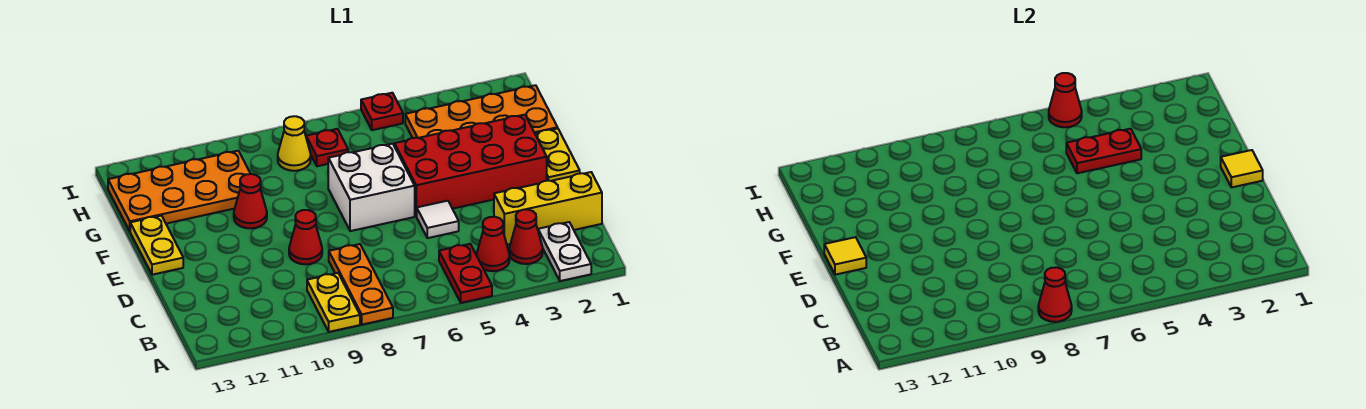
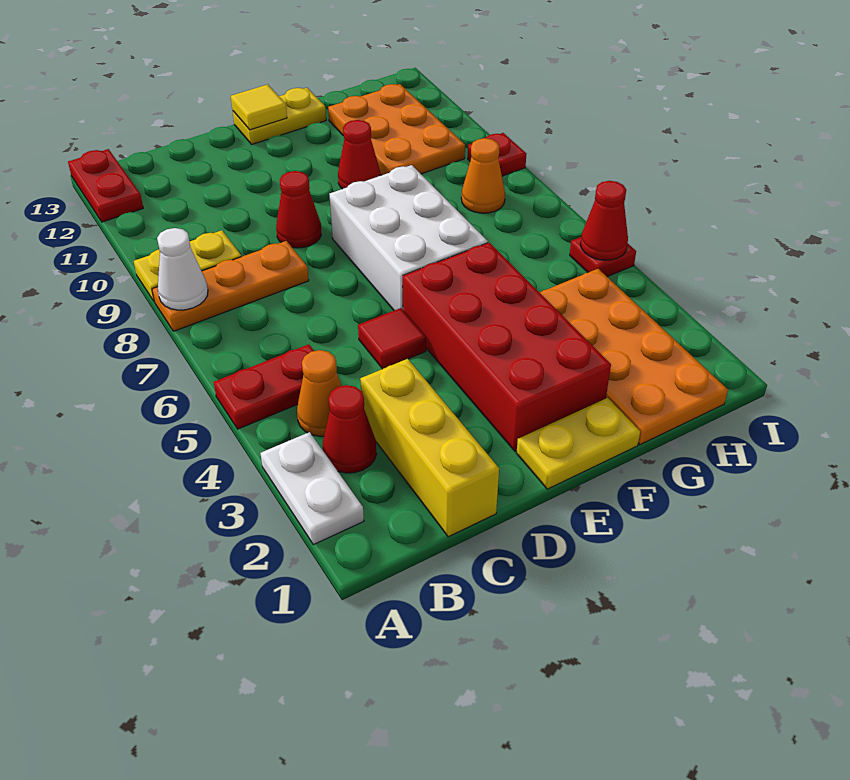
white 1x2 plate [538,222,591,281] -> white 1x2 plate turned to [260,432,364,545]
red 1x1 cone [1038,267,1072,322] -> white 1x1 cone [157,228,208,310]
red 1x1 cone [476,217,510,271] -> orange 1x1 cone [297,350,342,436]
white 1x1 tile [416,201,459,238] -> red 1x1 tile [358,308,426,369]
yellow 1x1 tile [1221,150,1263,187] -> none
white 2x2 brick [328,144,415,231] -> white 2x3 brick [329,165,488,310]
red 1x2 plate [1066,129,1141,173] -> red 1x2 plate moved to [68,149,143,222]
orange 2x4 plate [108,151,250,231] -> orange 2x3 plate [328,84,465,175]
red 1x1 plate [306,129,348,166] -> red 1x1 plate moved to [468,133,526,176]
yellow 1x1 cone [278,116,311,171] -> orange 1x1 cone [461,138,505,213]

